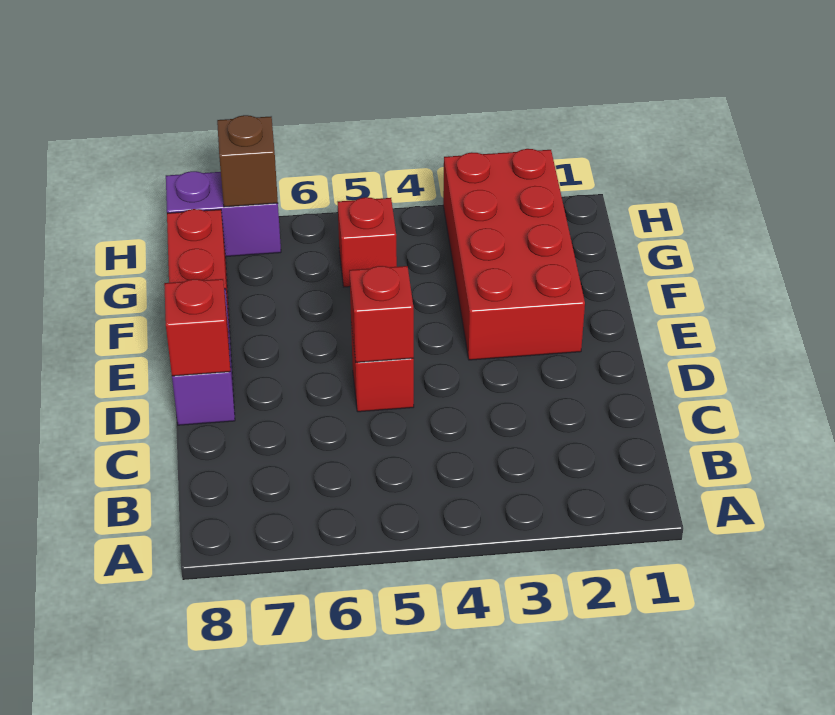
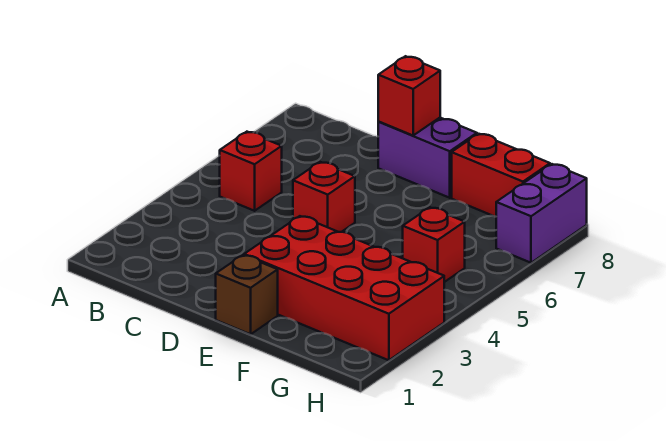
red 1x1 brick [349,266,414,362] -> red 1x1 brick moved to [220,132,282,211]
brown 1x1 brick [217,115,278,207] -> brown 1x1 brick moved to [216,255,278,334]

